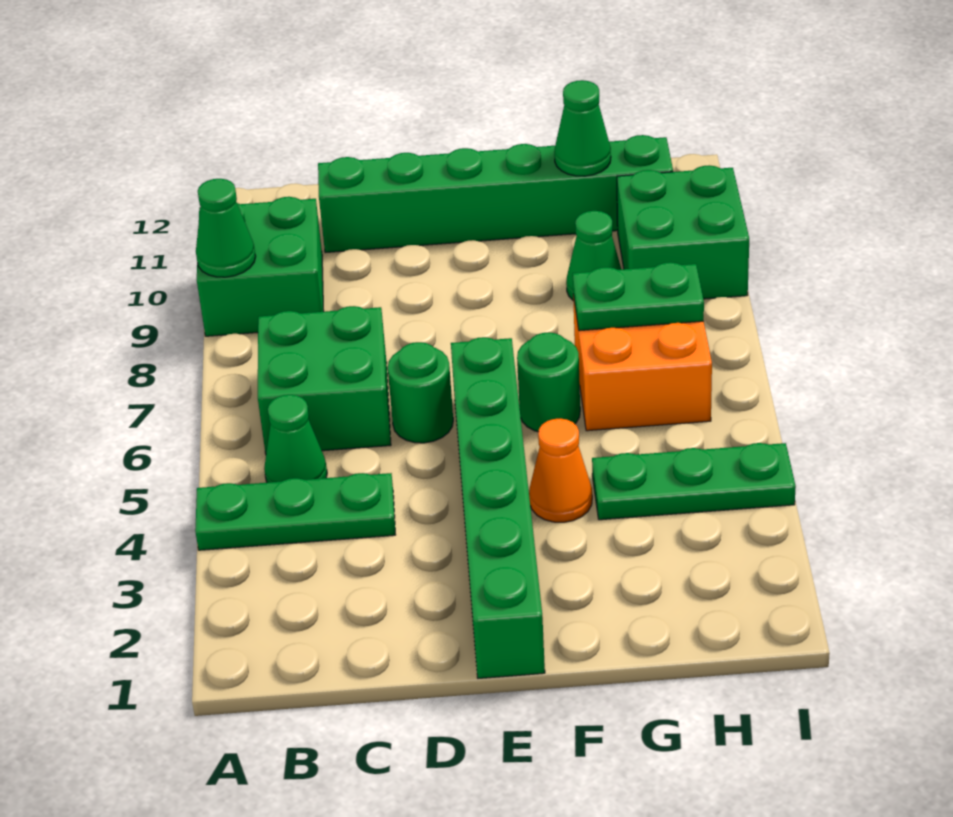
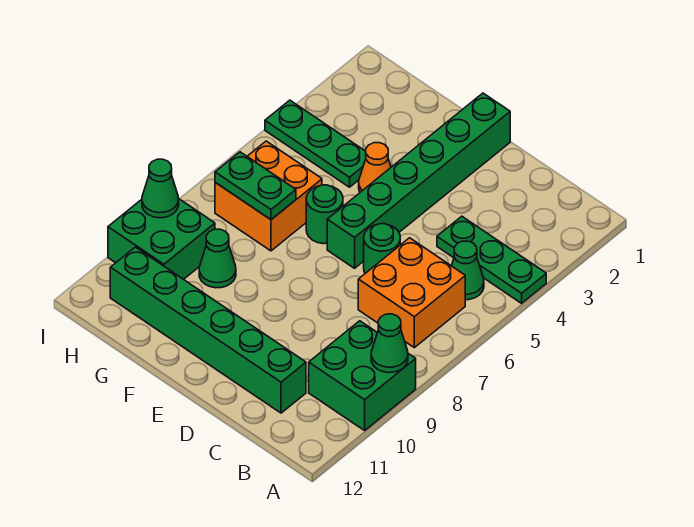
green 2x2 brick [258,306,391,454] -> orange 2x2 brick [358,238,465,348]
green 1x1 cone [554,80,611,176] -> green 1x1 cone moved to [142,159,179,218]

